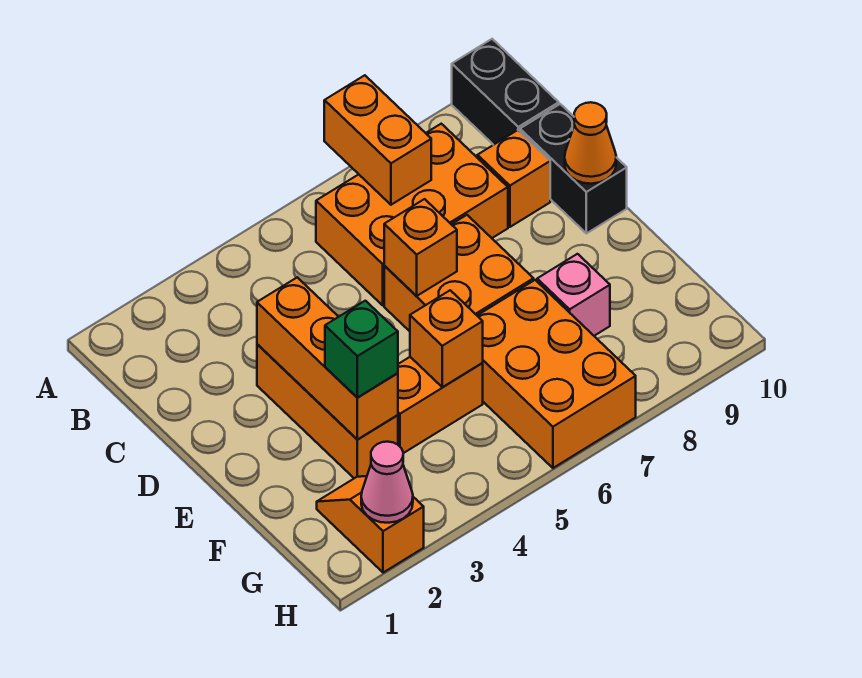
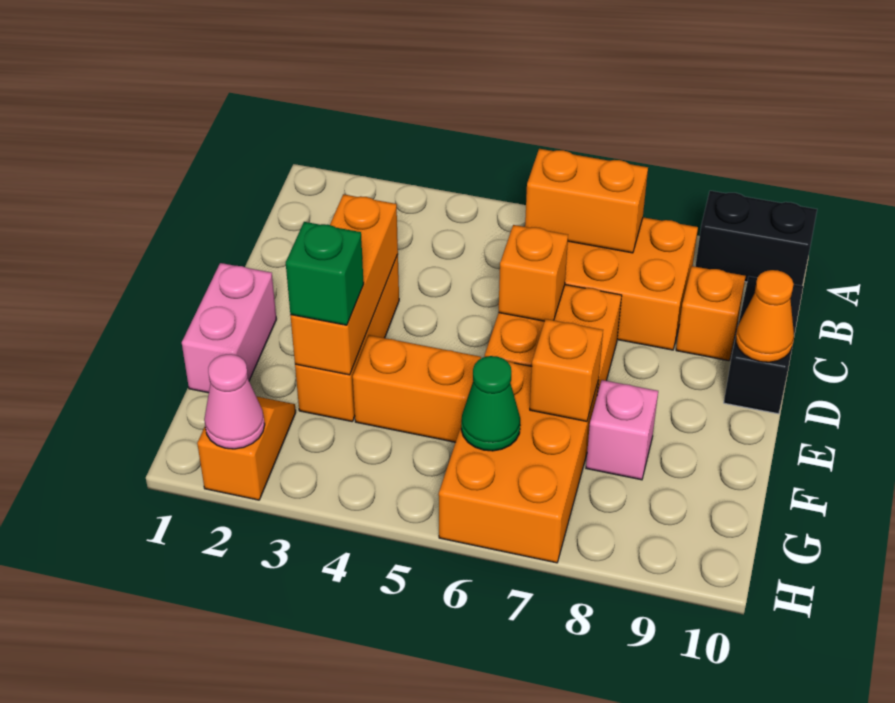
orange 1x2 brick [324,75,431,205] -> orange 1x2 brick turned to [525,149,648,253]
black 1x2 brick [452,39,559,145] -> black 1x2 brick turned to [695,191,817,286]
none -> pink 1x2 brick [182,263,276,393]
orange 1x1 brick [410,290,483,387] -> orange 1x1 brick moved to [530,319,603,421]
none -> green 1x1 cone [461,356,520,451]

